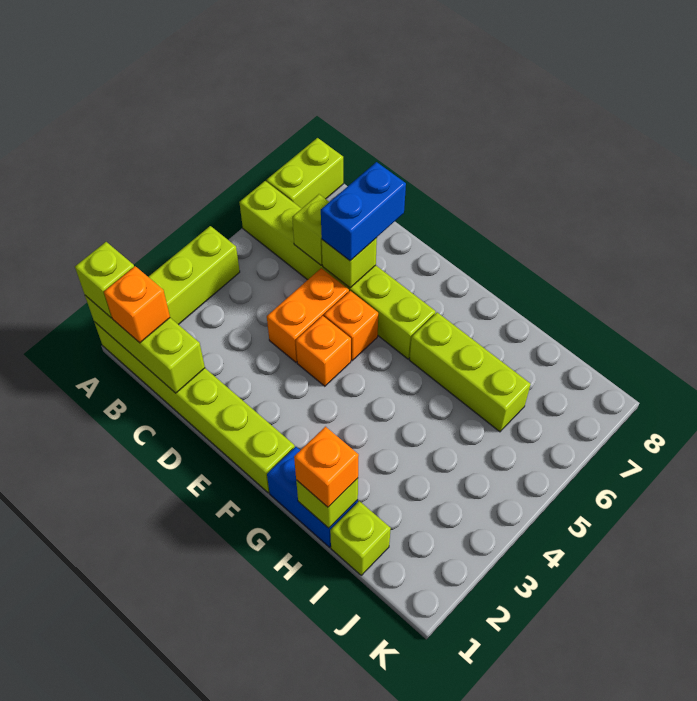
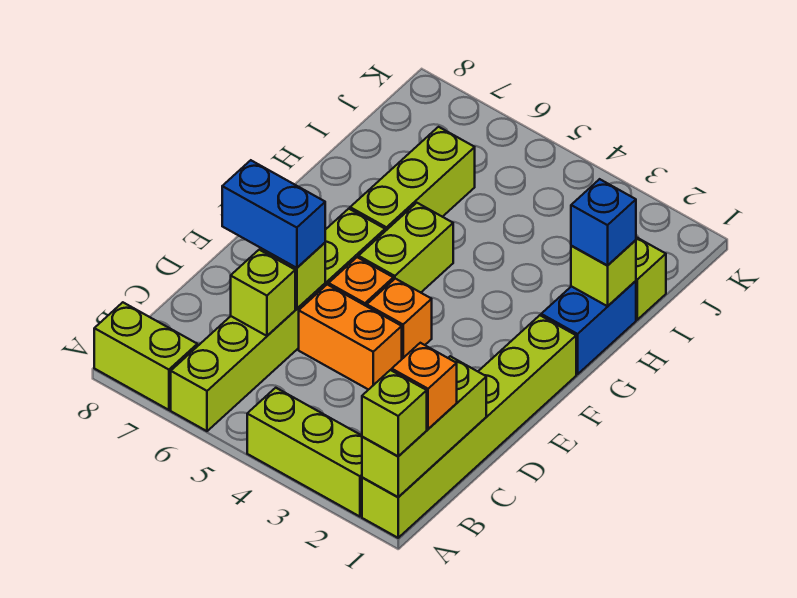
none -> lime 1x2 brick [358,203,453,292]
orange 1x1 brick [294,427,359,507] -> blue 1x1 brick [571,179,636,265]

